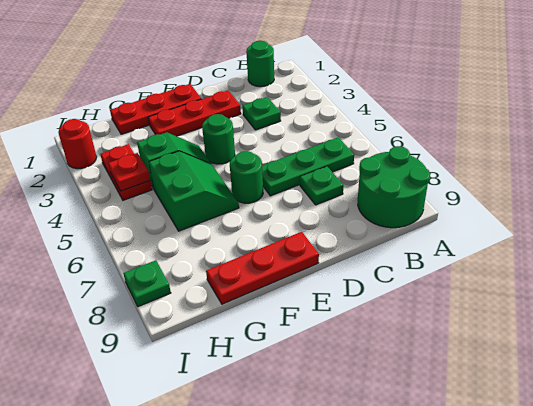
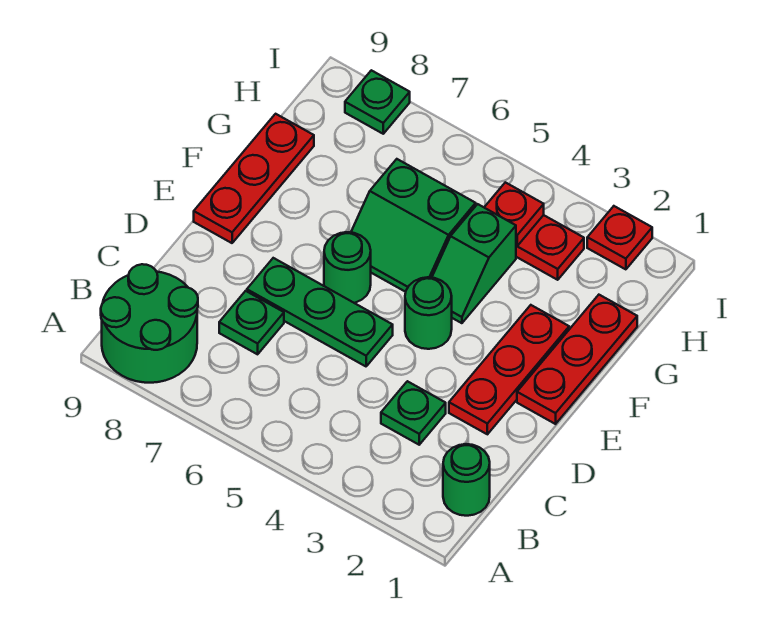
green 1x3 plate [262,137,354,196] -> green 1x3 plate turned to [247,258,393,366]
red 1x1 round brick [58,119,97,169] -> red 1x1 plate [587,206,652,269]

